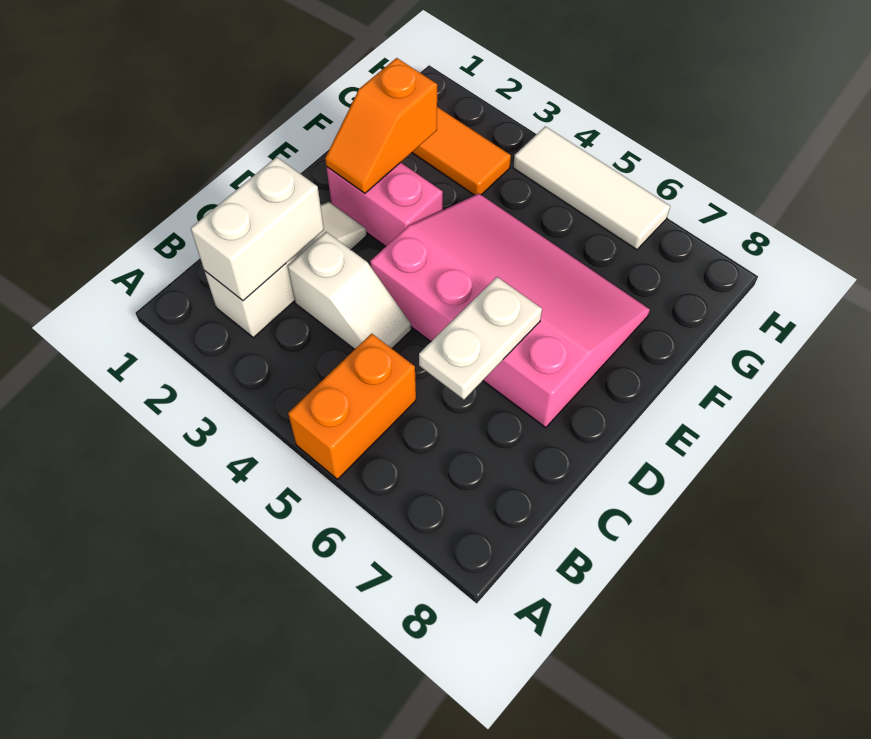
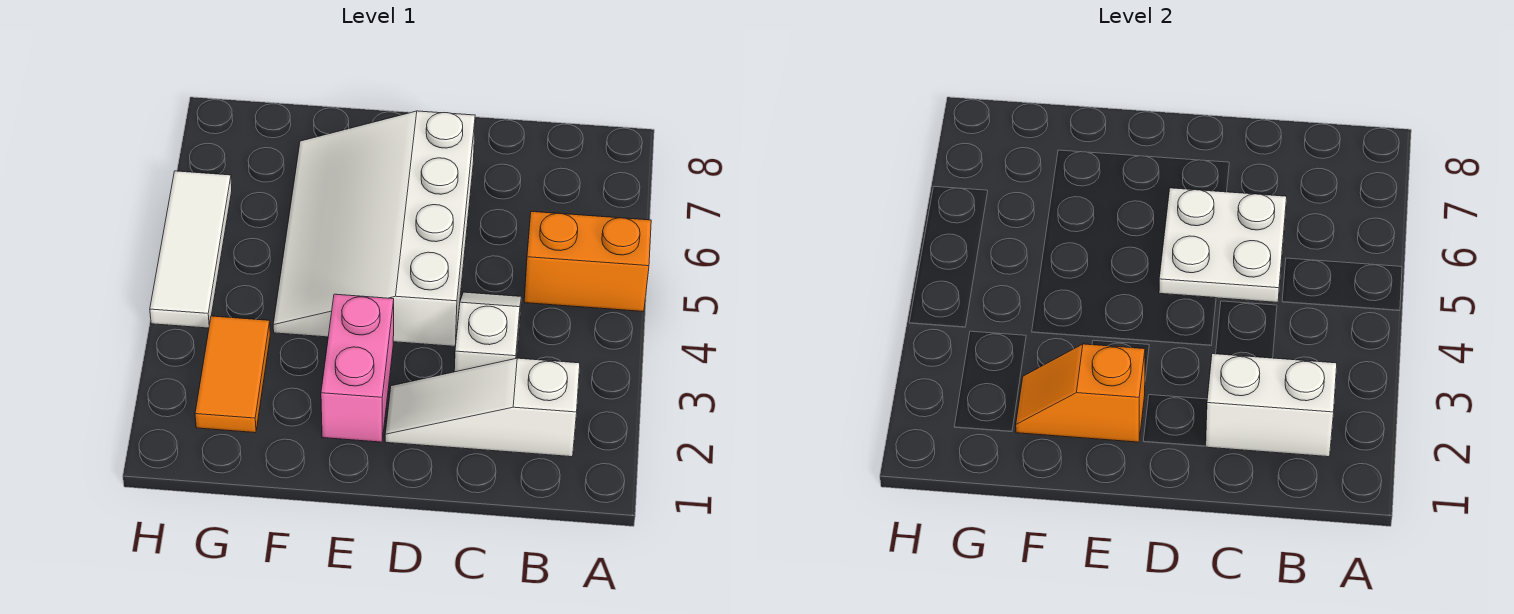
white 1x2 plate [419,277,542,400] -> white 2x2 plate [1159,188,1287,303]
pink 3x4 slope [370,193,650,428] -> white 3x4 slope [273,111,475,346]
orange 1x2 slope [325,58,437,193] -> orange 1x2 slope turned to [1016,344,1145,442]

